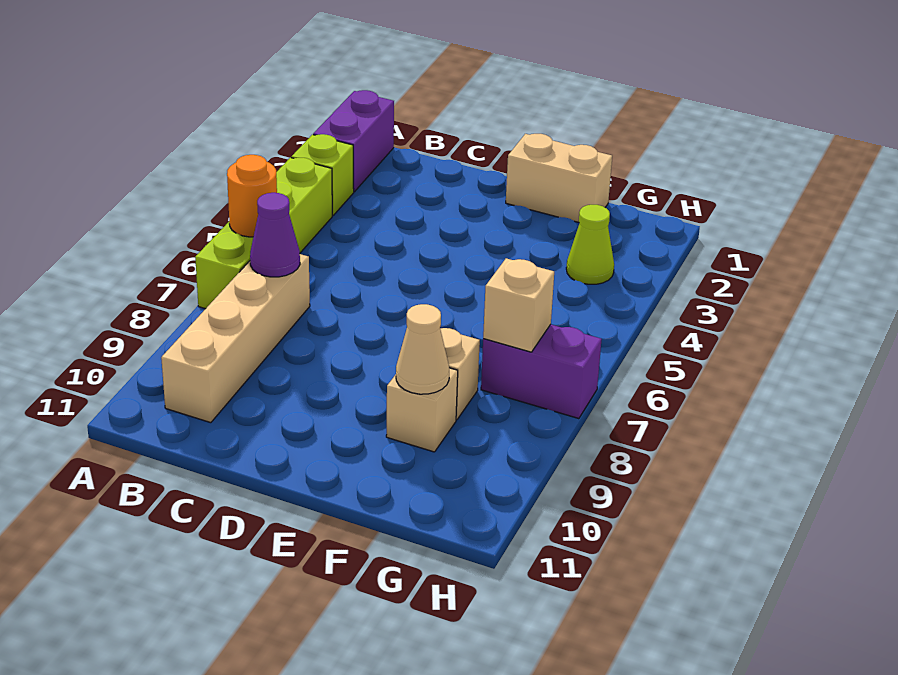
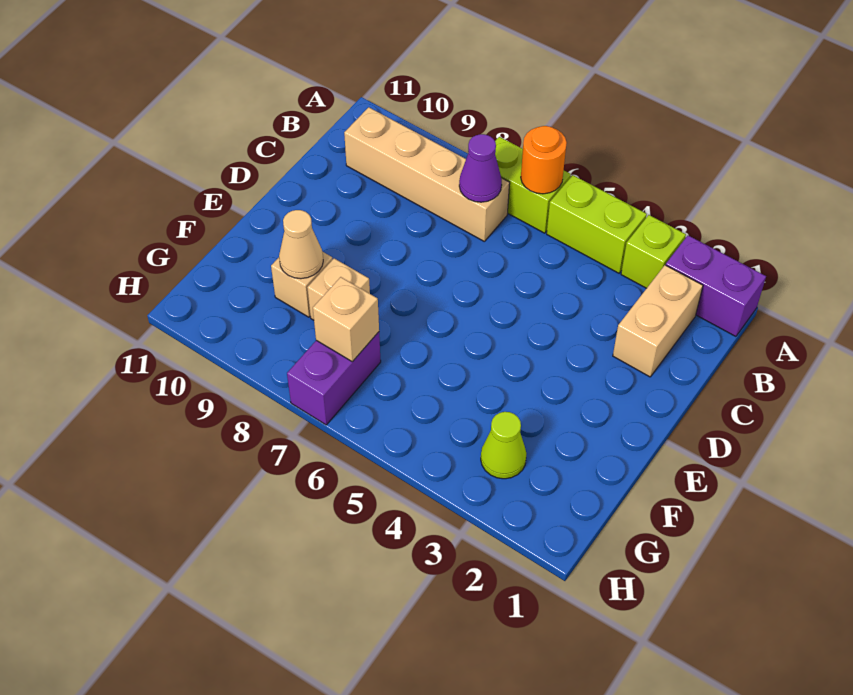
tan 1x2 brick [506,134,612,222] -> tan 1x2 brick moved to [613,265,703,377]

